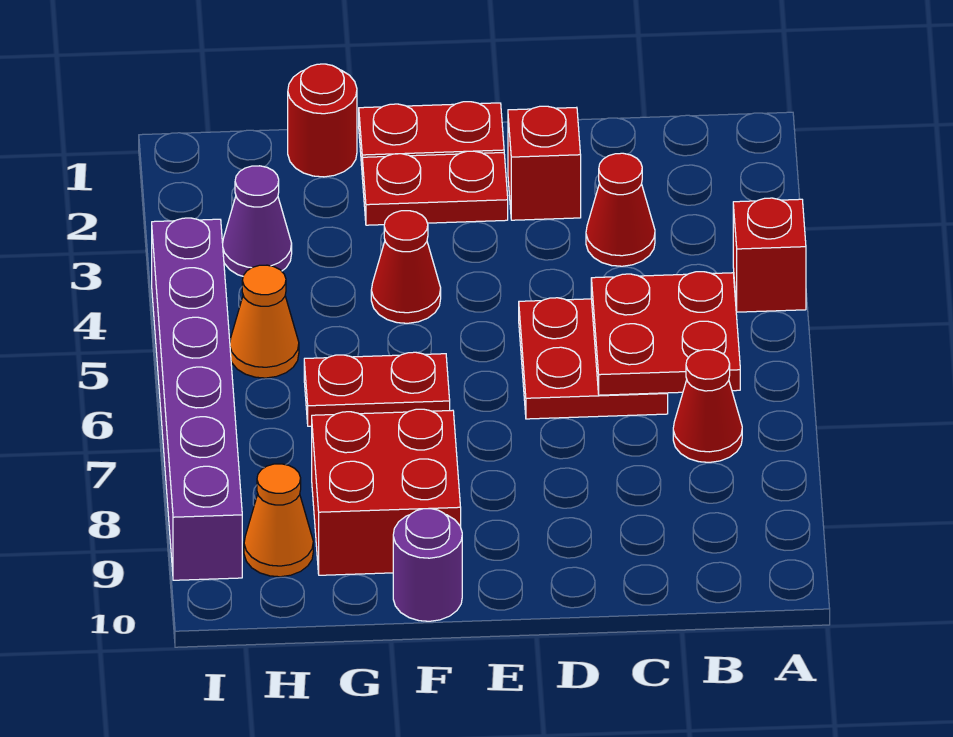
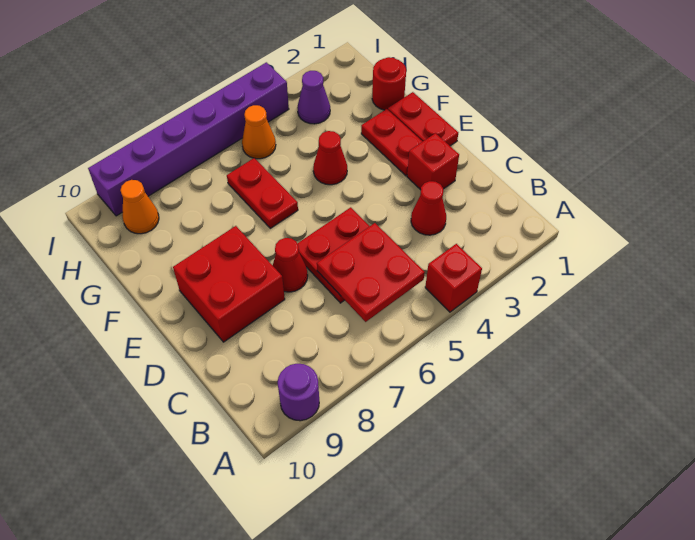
red 1x1 cone [673,350,742,462] -> red 1x1 cone moved to [273,238,308,292]
red 2x2 brick [312,409,461,575] -> red 2x2 brick moved to [173,226,285,342]
purple 1x1 round brick [393,509,462,621] -> purple 1x1 round brick moved to [278,364,319,421]

